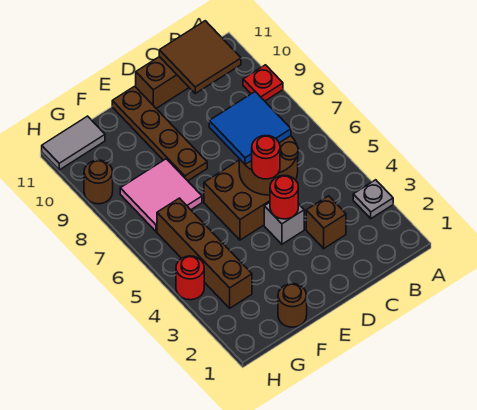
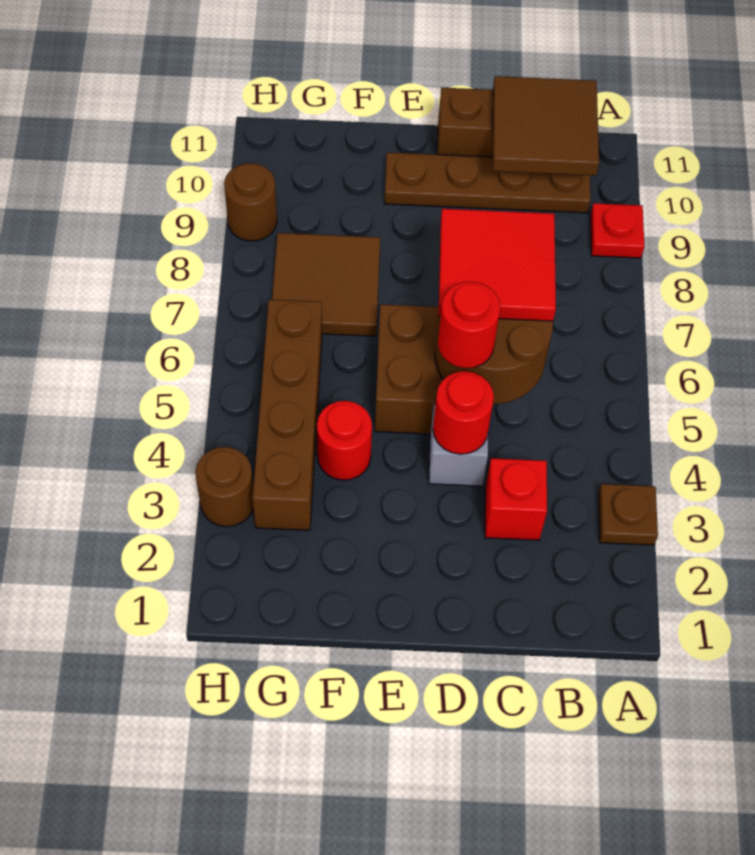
grey 1x1 plate [353,180,393,219] -> brown 1x1 plate [598,484,658,545]
brown 1x1 brick [306,196,346,248] -> red 1x1 brick [485,458,547,540]
blue 2x2 tile [209,92,291,164] -> red 2x2 tile [438,209,556,321]
brown 1x4 plate [112,86,207,181] -> brown 1x4 plate turned to [384,152,590,213]
brown 1x1 round brick [278,284,307,327] -> brown 1x1 round brick moved to [196,447,253,527]
pink 2x2 tile [120,159,202,232] -> brown 2x2 tile [272,233,380,336]
grey 1x2 tile [42,116,105,170] -> none
red 1x1 round brick [176,256,204,300] -> red 1x1 round brick moved to [317,401,372,480]

